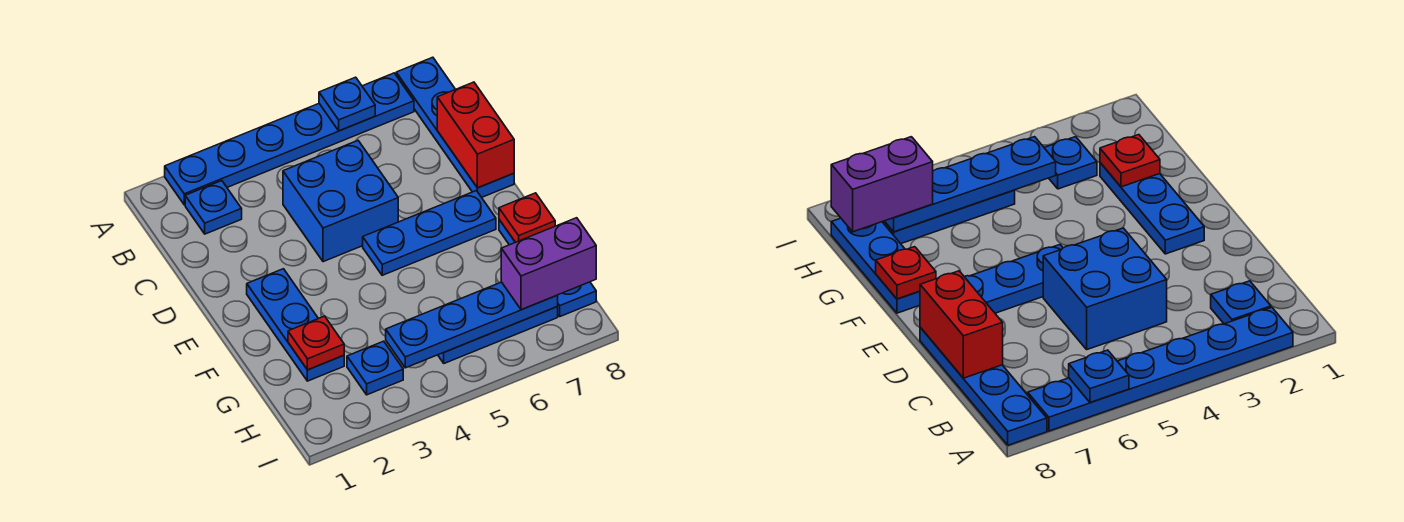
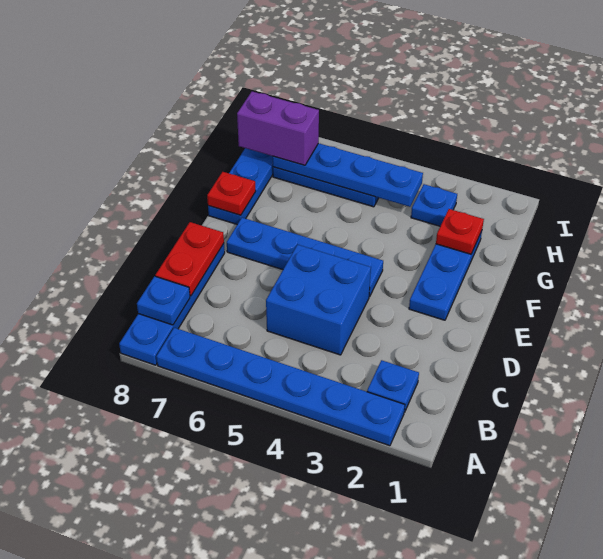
blue 1x1 plate [319,77,375,131] -> blue 1x1 plate moved to [137,276,190,325]
red 1x2 brick [437,82,514,188] -> red 1x2 plate [155,222,224,296]
blue 1x3 plate [363,191,496,275] -> blue 1x4 plate [227,218,383,297]

